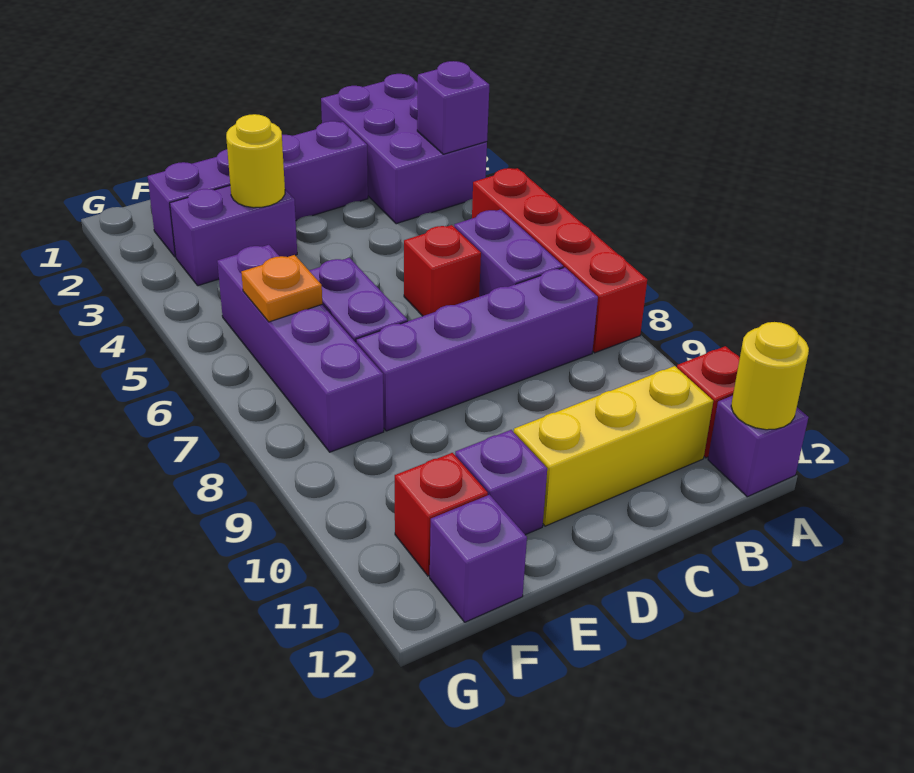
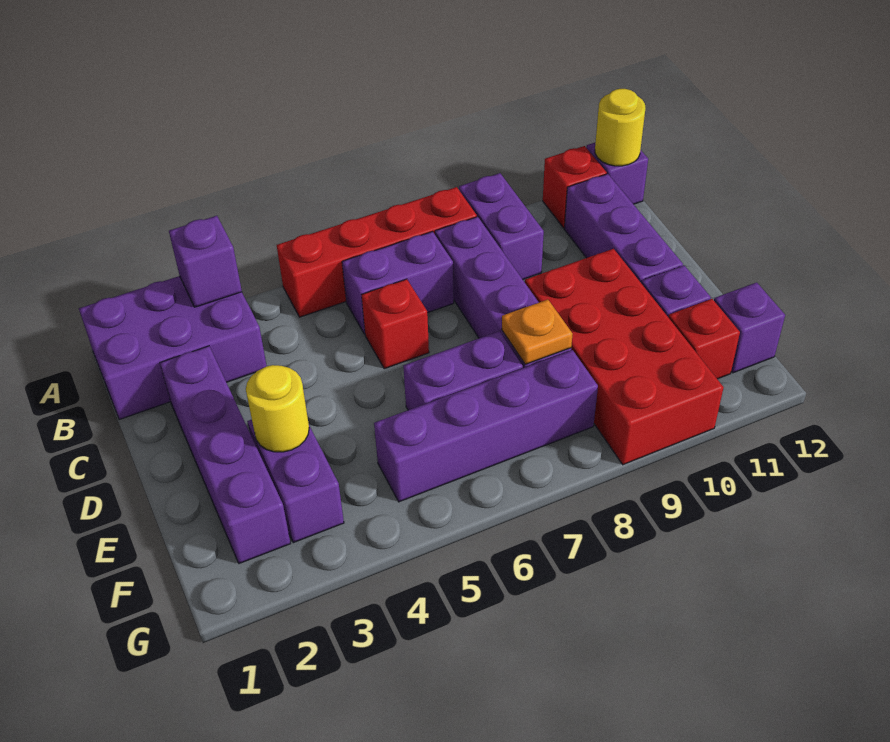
none -> purple 1x2 brick [459,173,544,279]
yellow 1x3 brick [514,366,713,526] -> purple 1x3 brick [564,174,683,282]
none -> red 2x4 brick [525,249,724,465]
orange 1x1 plate [241,255,322,322] -> orange 1x1 plate moved to [502,300,572,364]

